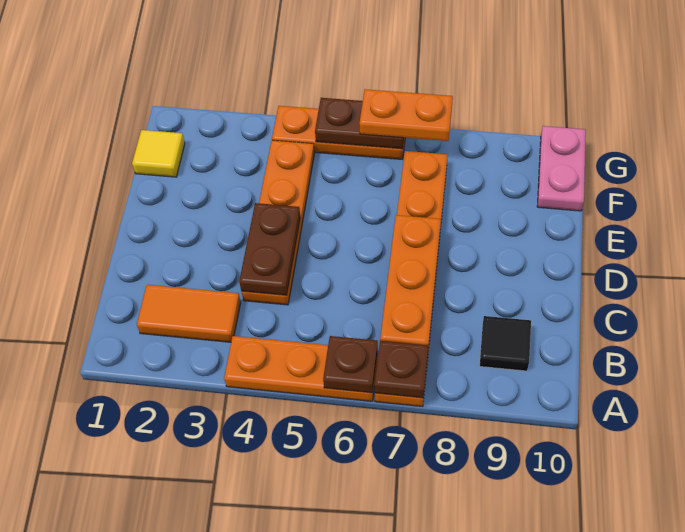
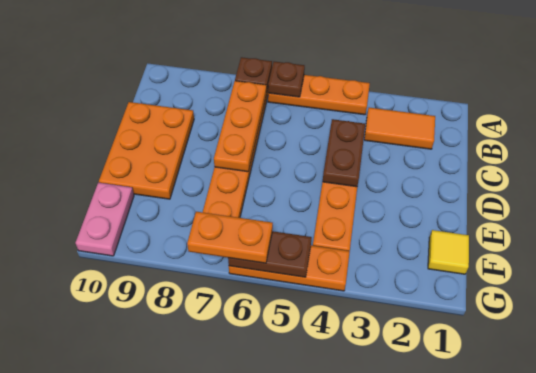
black 1x1 tile [480,316,531,371] -> none
none -> orange 2x3 plate [99,102,194,199]

